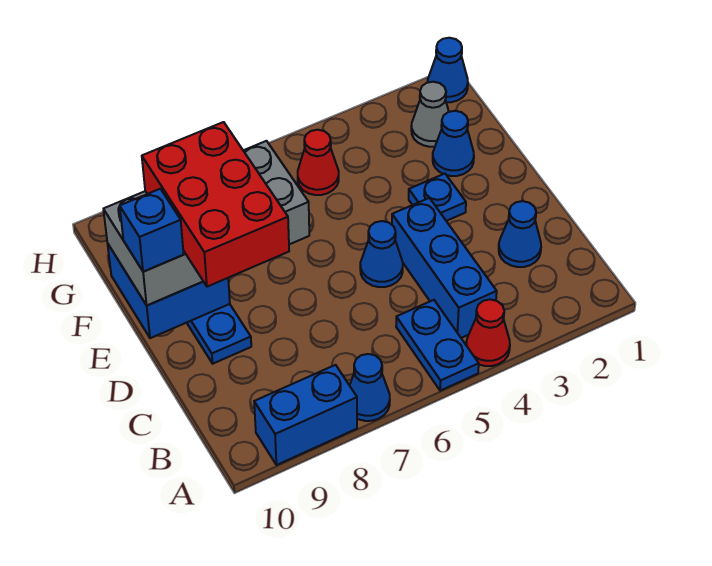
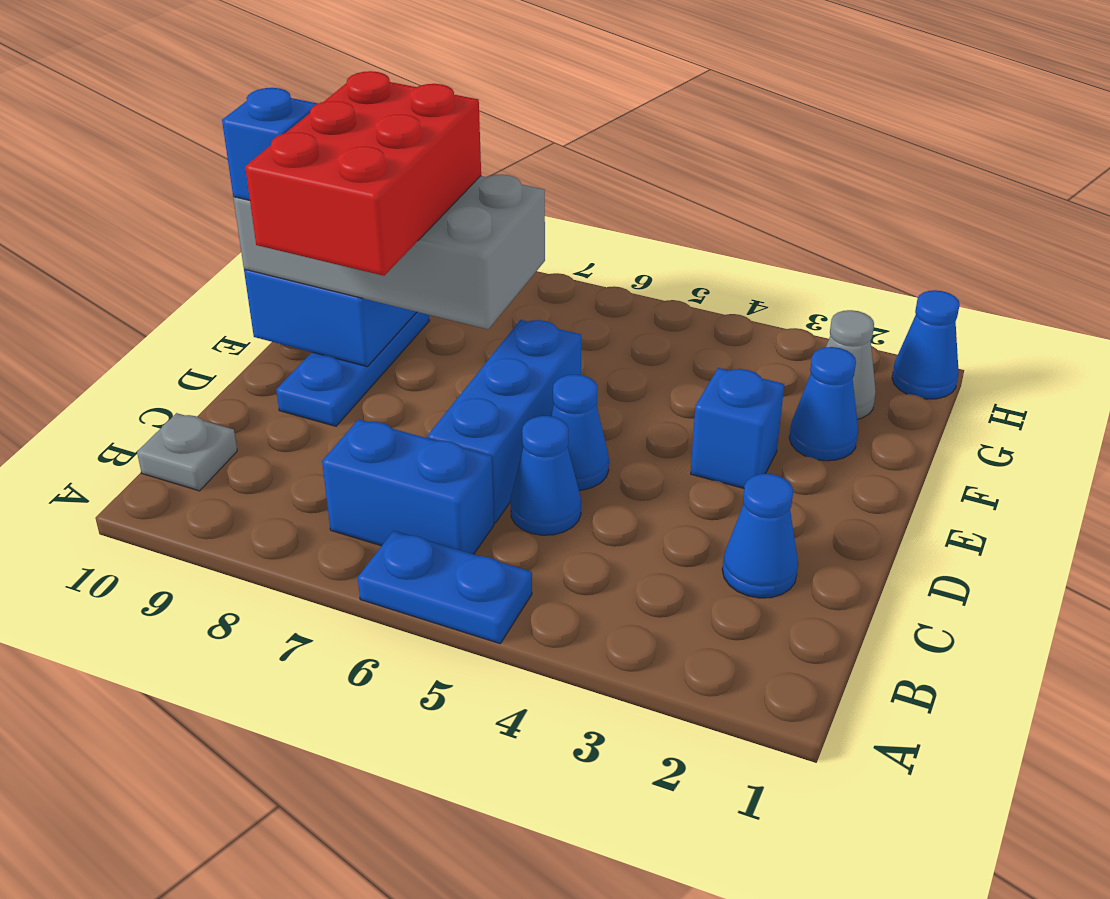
red 1x1 cone [466,299,510,366] -> none
blue 1x2 plate [396,300,479,391] -> blue 1x2 plate turned to [358,531,532,644]
blue 1x1 cone [350,354,390,421] -> blue 1x1 cone moved to [510,416,581,535]
blue 1x2 brick [254,365,357,465] -> blue 1x2 brick moved to [322,419,494,554]
blue 1x3 brick [392,198,497,338] -> blue 1x3 brick moved to [427,320,581,523]
none -> grey 1x1 plate [137,413,237,491]
blue 1x1 plate [409,174,466,221] -> blue 1x1 brick [691,368,784,488]
red 1x1 cone [298,130,339,195] -> none

